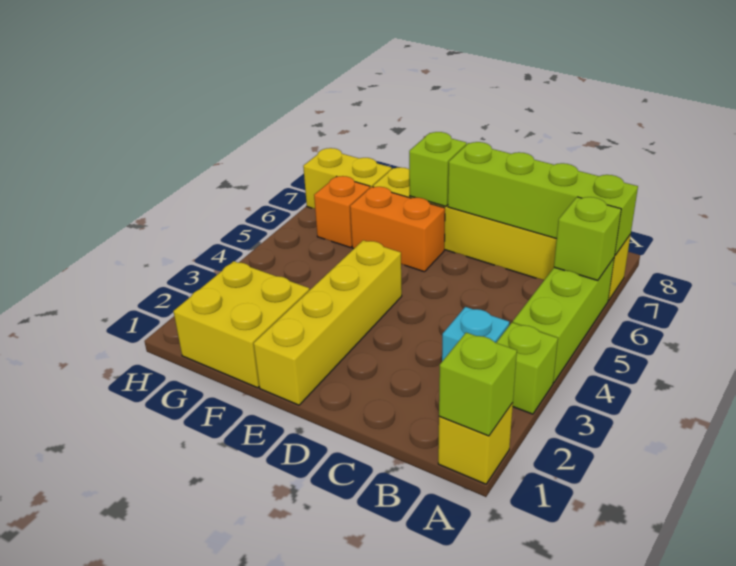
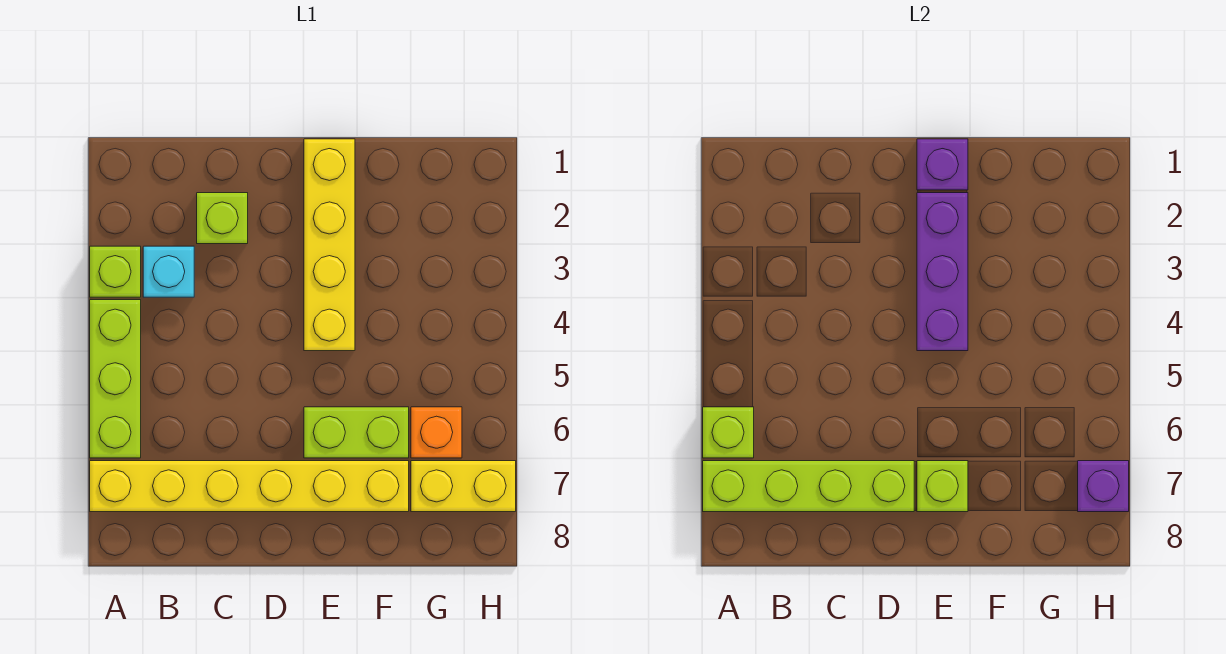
yellow 1x1 brick [438,403,513,484] -> none
lime 1x1 brick [439,333,517,436] -> lime 1x1 brick moved to [197,193,248,244]
none -> purple 1x1 brick [917,139,968,190]
none -> purple 1x3 brick [917,193,968,351]
orange 1x2 brick [350,187,445,272] -> lime 1x2 brick [304,407,409,458]
yellow 2x2 brick [173,261,309,388] -> none
none -> purple 1x1 brick [1078,461,1129,512]

